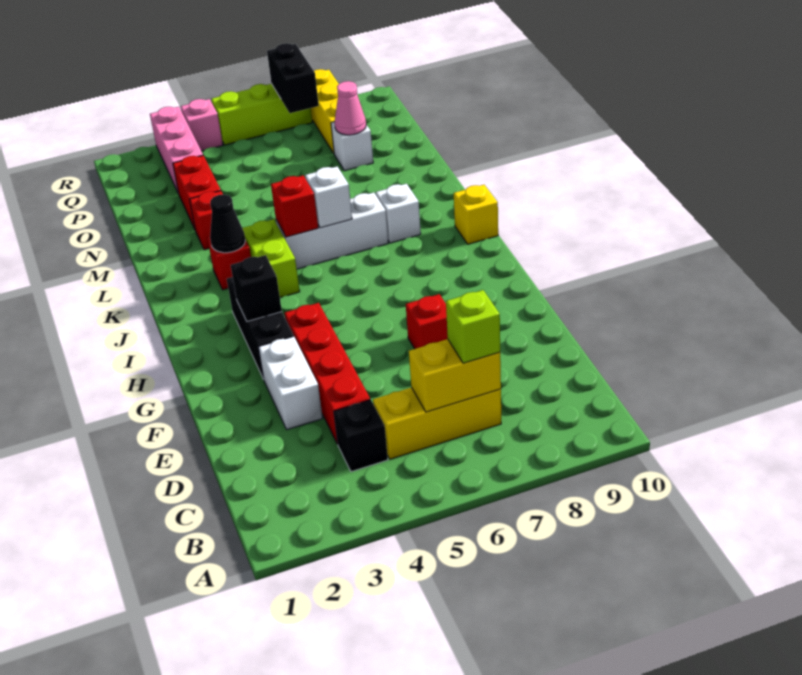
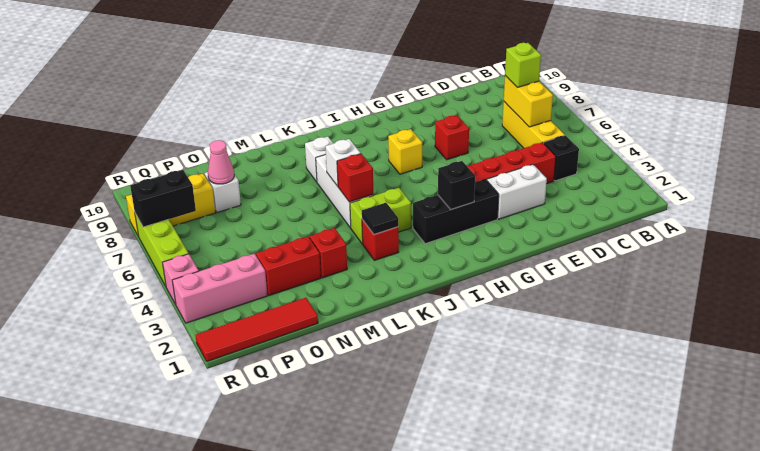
yellow 1x1 brick [454,185,498,244] -> yellow 1x1 brick moved to [388,129,422,174]
black 1x1 cone [210,194,245,253] -> black 1x1 tile [362,203,398,234]
none -> red 1x4 tile [195,298,318,361]

